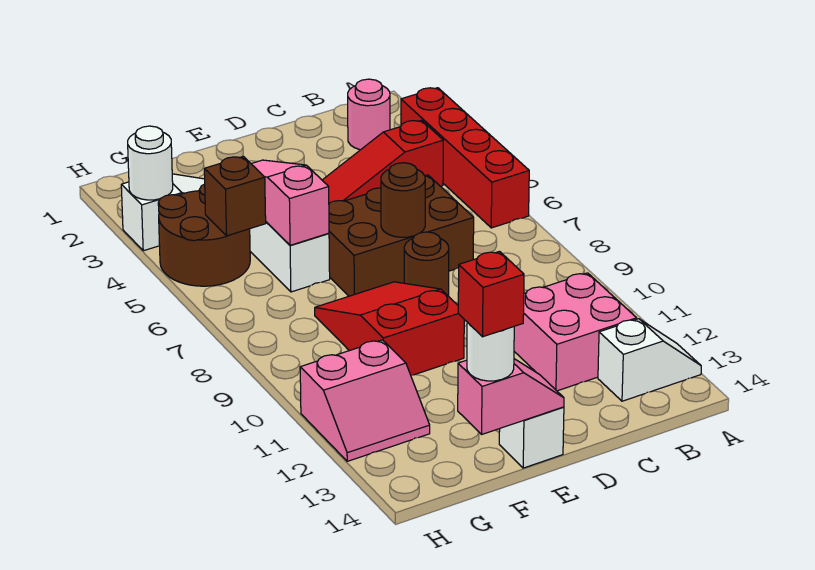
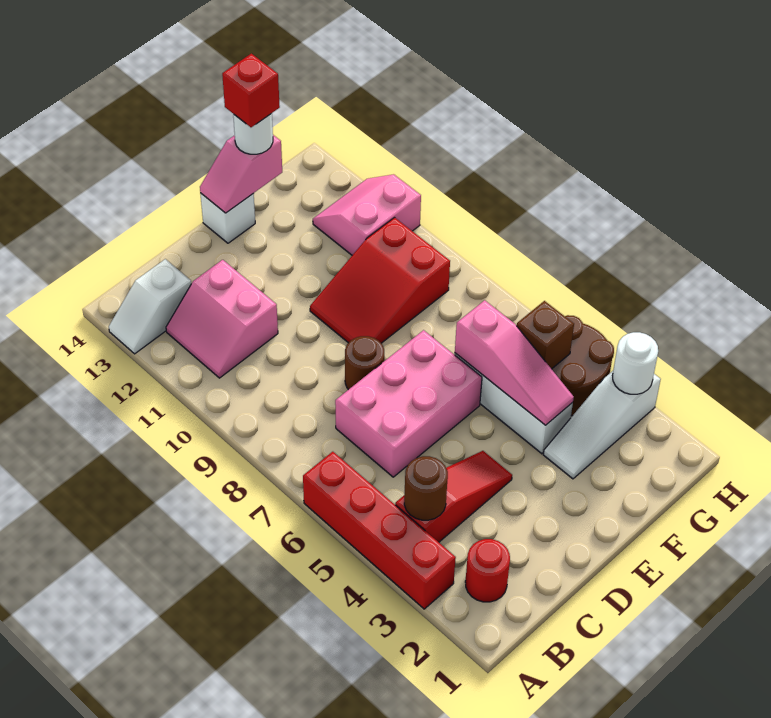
pink 1x1 round brick [348,79,390,150] -> red 1x1 round brick [465,539,510,602]
pink 2x2 brick [514,273,637,391] -> pink 2x2 slope [166,260,278,378]
brown 2x3 brick [329,175,474,296] -> pink 2x3 brick [335,330,482,477]
brown 1x1 round brick [381,163,425,237] -> brown 1x1 round brick moved to [404,456,448,520]
red 2x3 slope [315,282,464,375] -> red 2x3 slope turned to [310,218,450,343]

